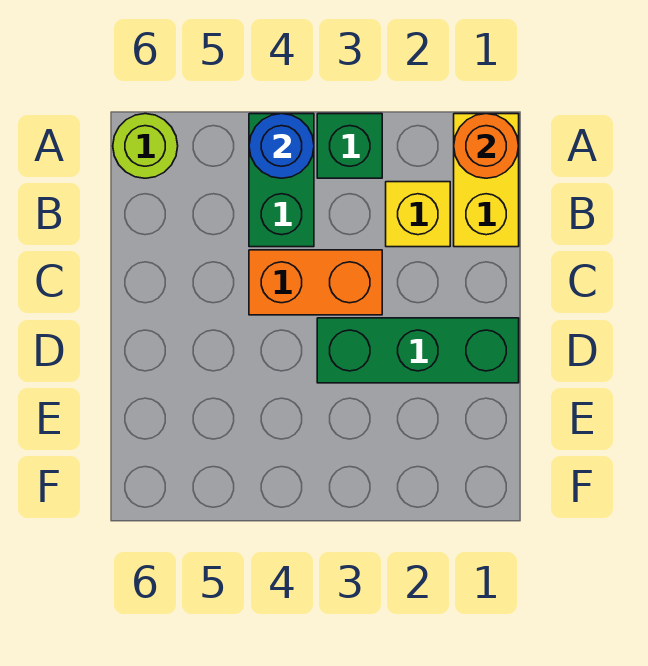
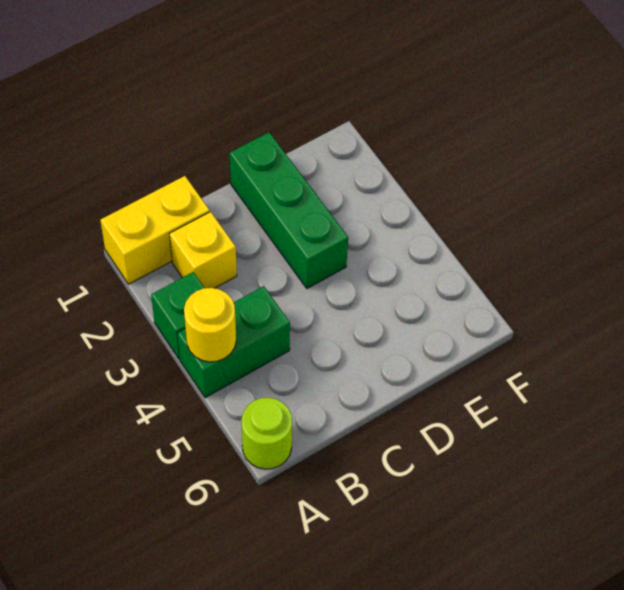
orange 1x1 round brick [454,114,519,178] -> none
blue 1x1 round brick [249,114,314,178] -> yellow 1x1 round brick [184,288,236,362]
orange 1x2 brick [249,250,382,315] -> none

